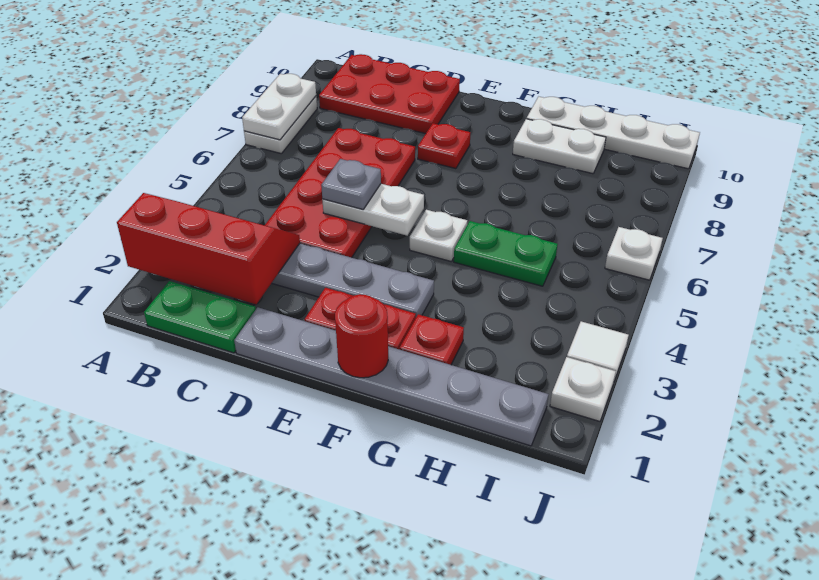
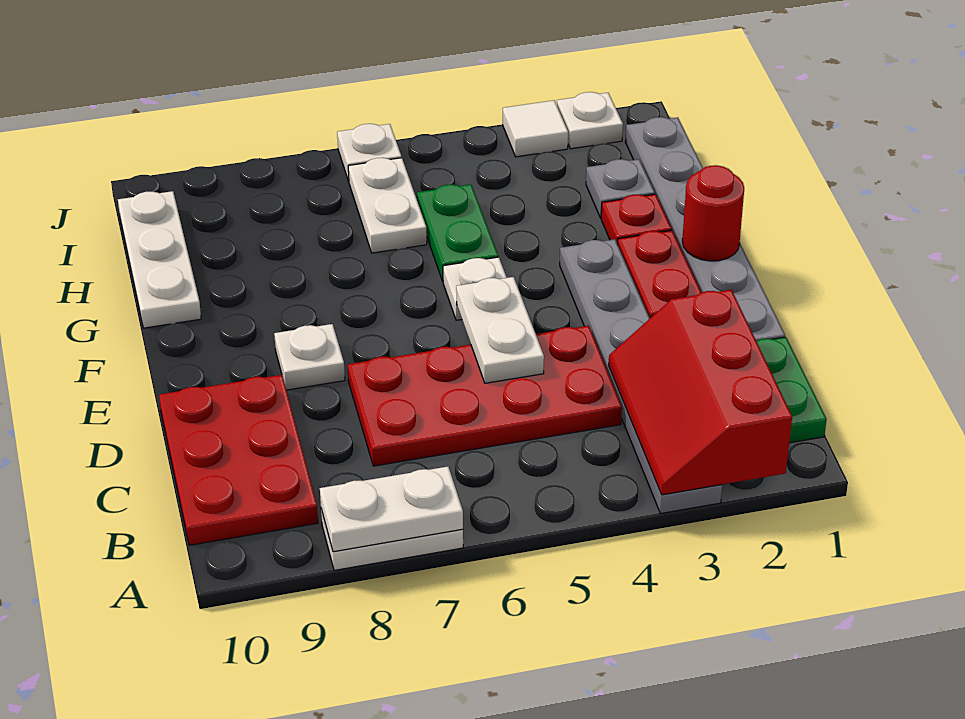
grey 1x1 plate [321,159,381,209] -> grey 1x1 plate moved to [586,159,655,218]
red 1x1 plate [418,123,470,169] -> white 1x1 plate [274,324,345,390]
white 1x2 plate [513,119,606,174] -> white 1x2 plate moved to [348,158,427,253]
white 1x4 plate [527,97,700,169] -> white 1x3 plate [118,191,201,328]

